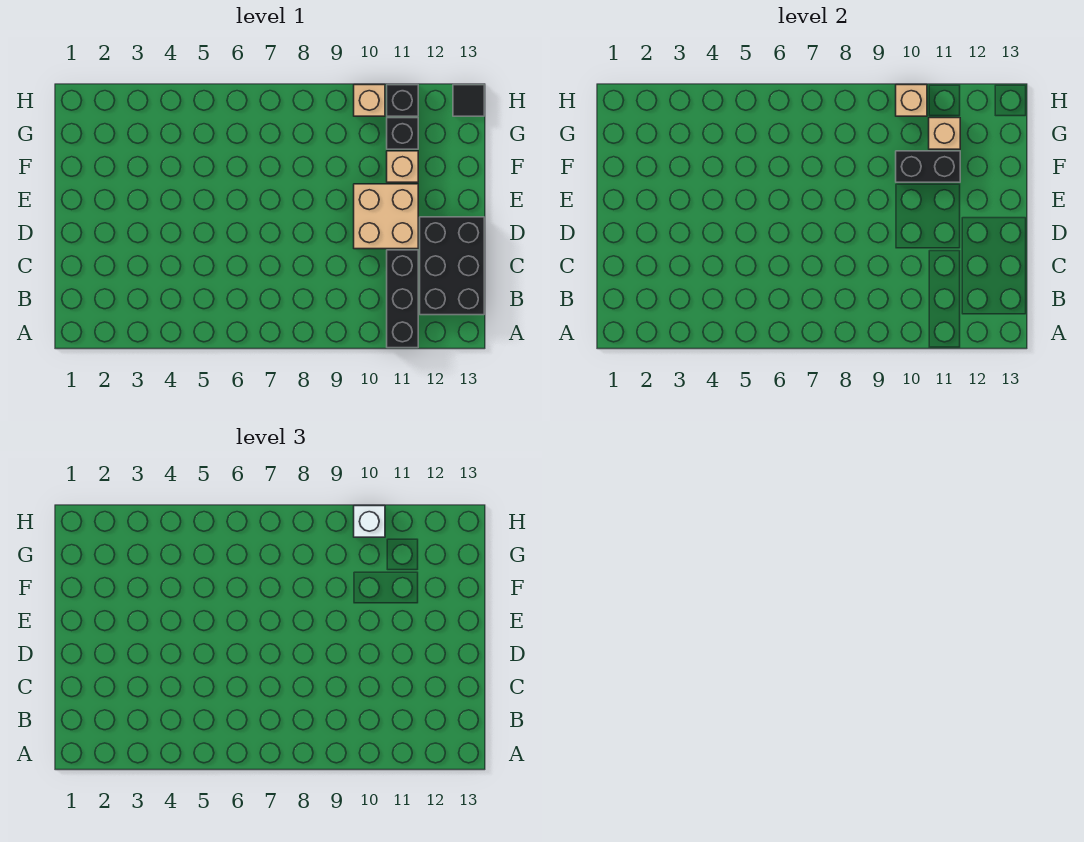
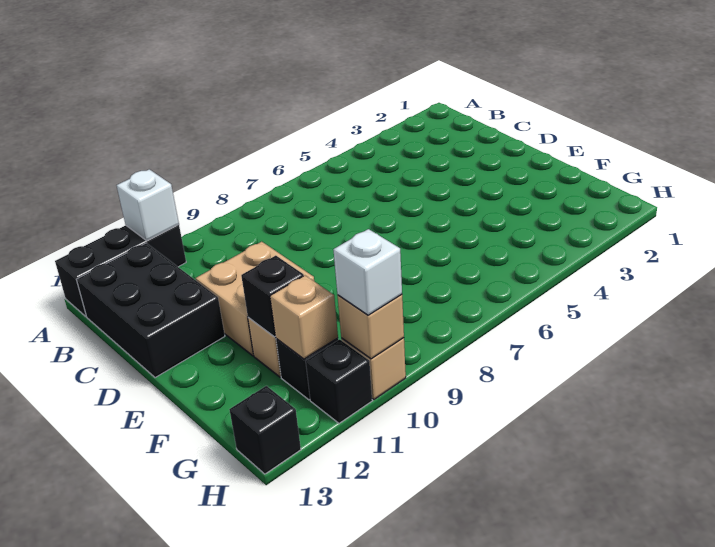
black 1x3 brick [387,250,418,348] -> black 1x3 brick turned to [55,225,186,316]
none -> white 1x1 brick [117,169,179,240]
black 1x2 brick [896,151,960,182] -> black 1x1 brick [241,256,304,337]
black 1x1 tile [453,85,484,116] -> black 1x1 brick [229,386,301,474]

